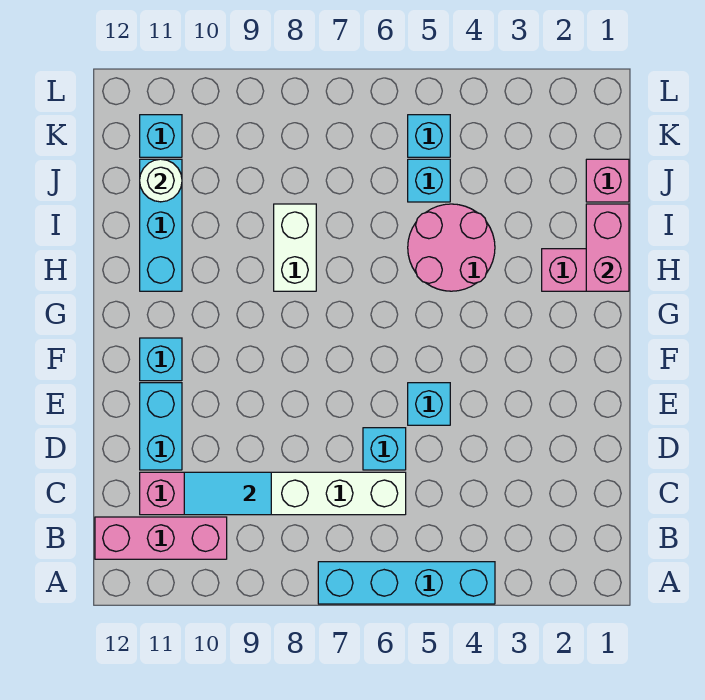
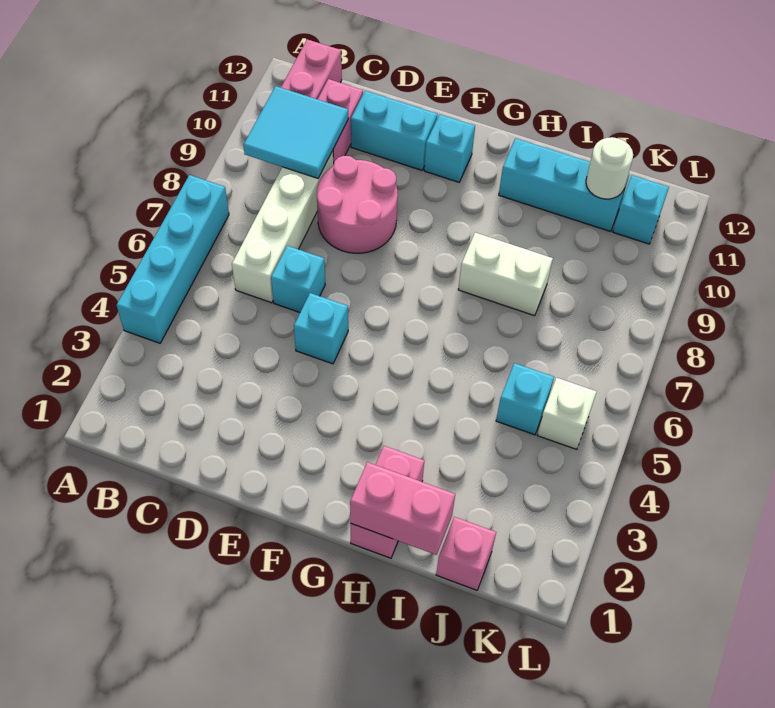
cyan 1x2 tile [184,472,271,515] -> cyan 2x2 tile [243,86,348,178]
pink 2x2 round brick [408,204,495,291] -> pink 2x2 round brick moved to [317,156,398,253]
cyan 1x1 brick [408,115,450,157] -> white 1x1 brick [537,378,596,449]

